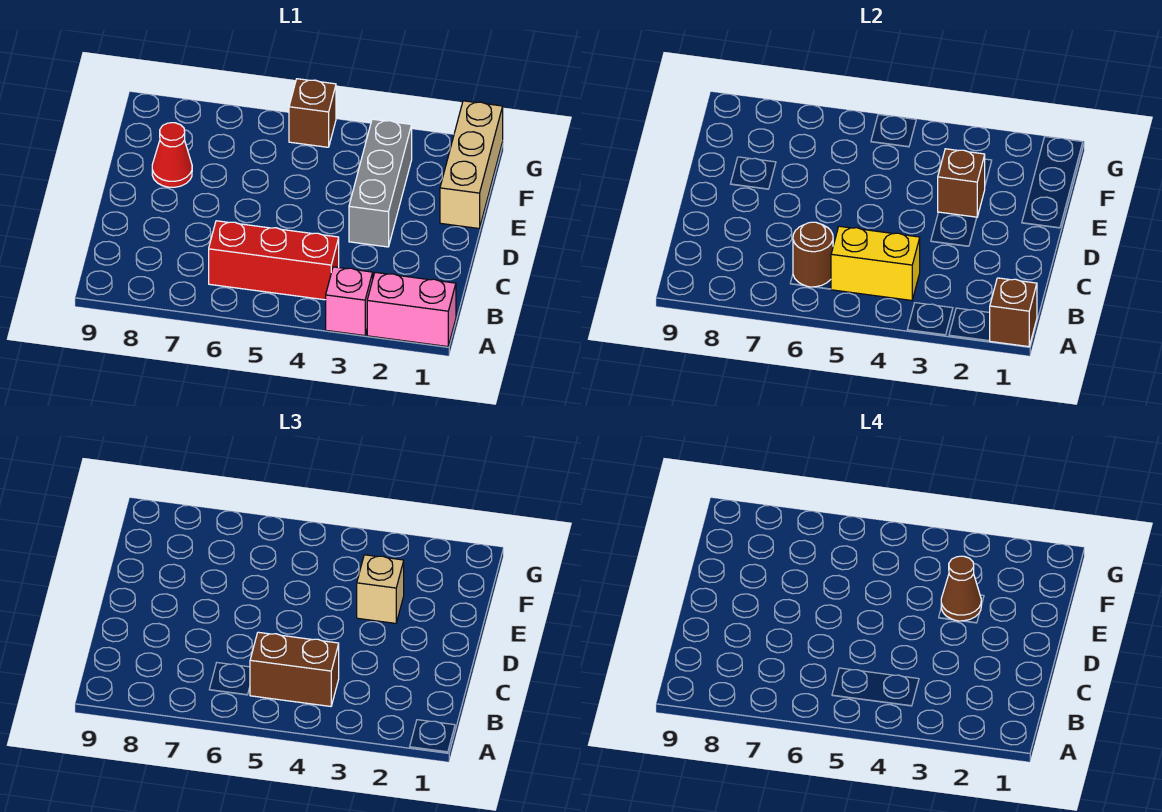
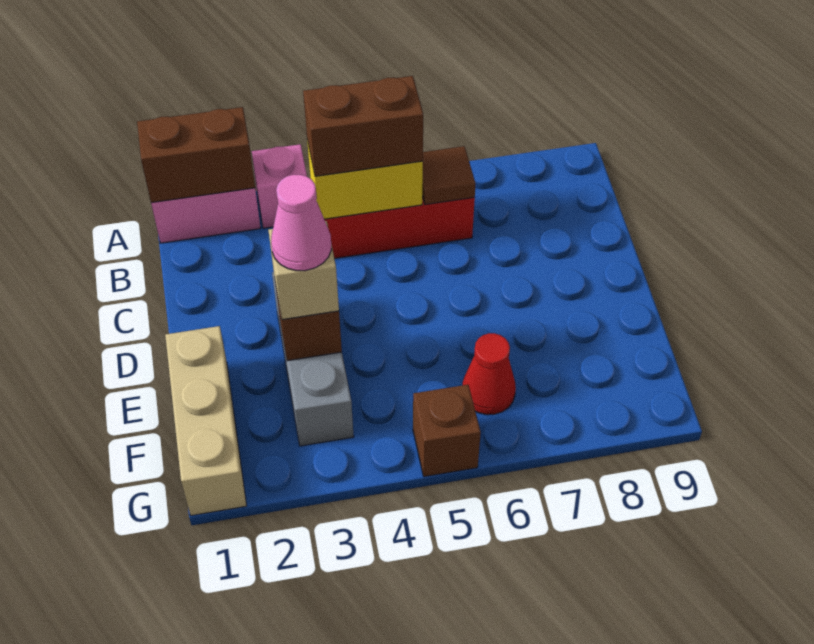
brown 1x1 brick [990,278,1037,347] -> brown 1x2 brick [137,107,255,203]
brown 1x1 round brick [793,222,833,287] -> brown 1x1 tile [422,146,475,204]
brown 1x1 cone [941,556,981,621] -> pink 1x1 cone [271,175,331,271]
red 1x1 cone [152,123,192,187] -> red 1x1 cone moved to [462,333,516,415]

